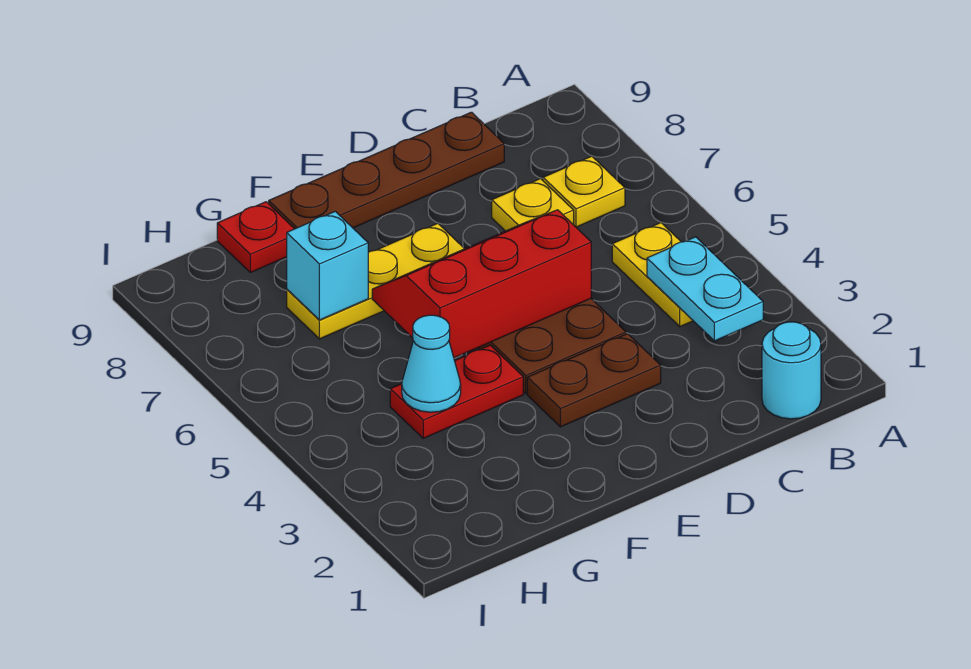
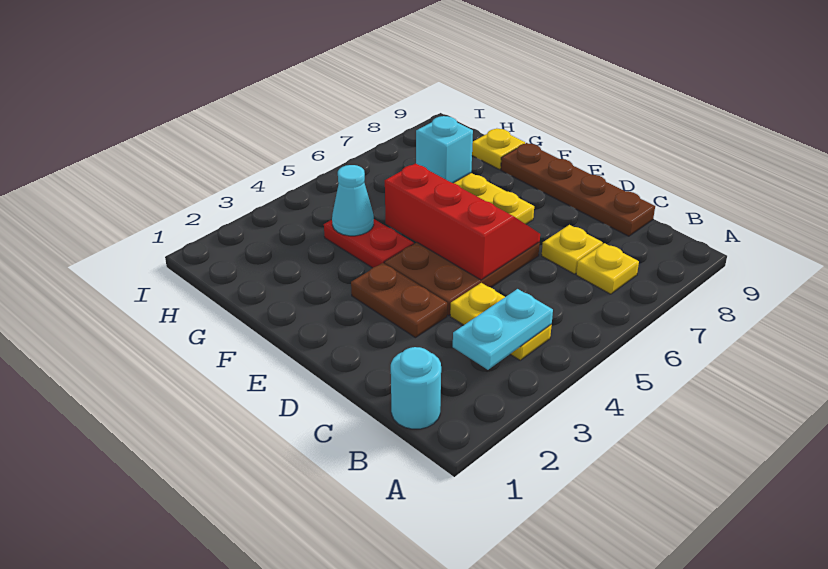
yellow 1x2 plate [612,223,693,327] -> yellow 1x2 plate turned to [450,283,552,360]
red 1x1 plate [217,202,294,272] -> yellow 1x1 plate [472,129,525,169]

